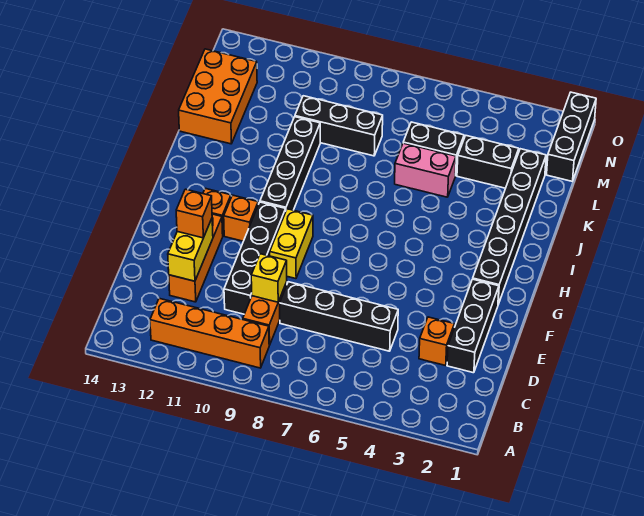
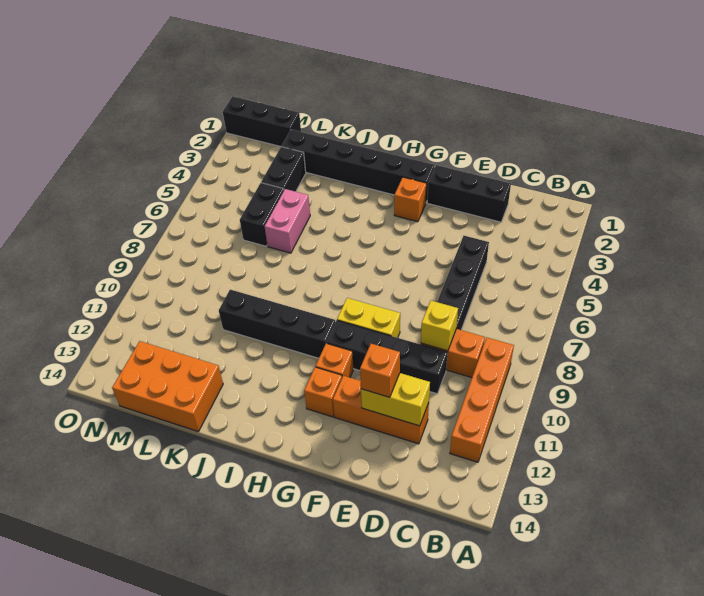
orange 1x1 brick [419,317,454,366] -> orange 1x1 brick moved to [394,177,427,222]
black 1x3 brick [295,96,383,156] -> none

